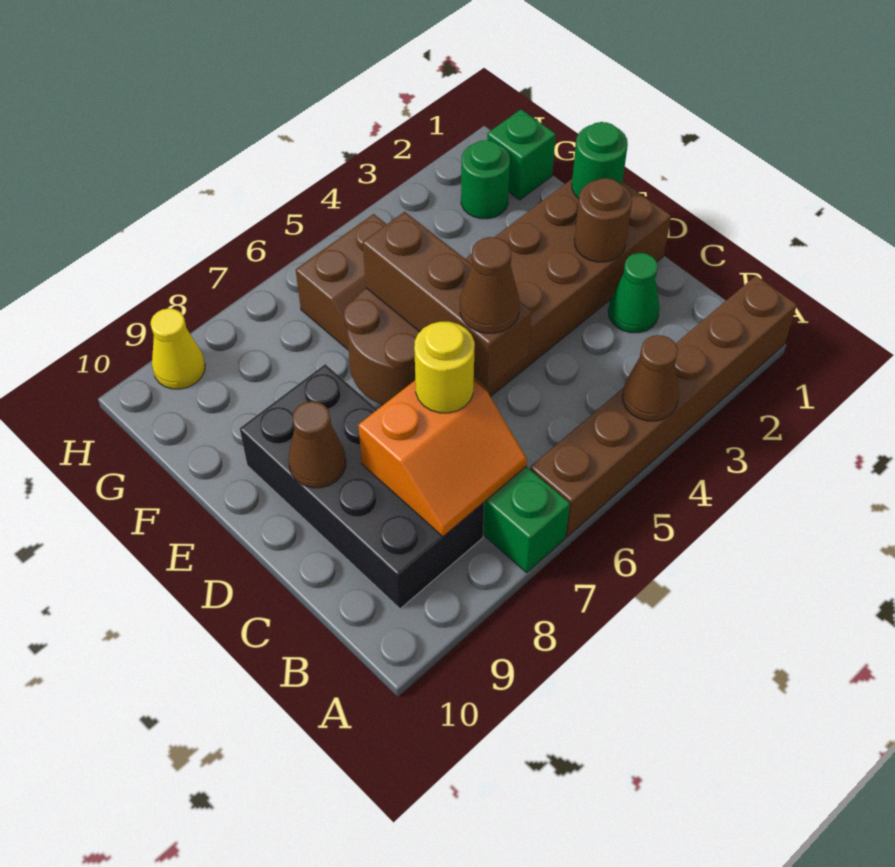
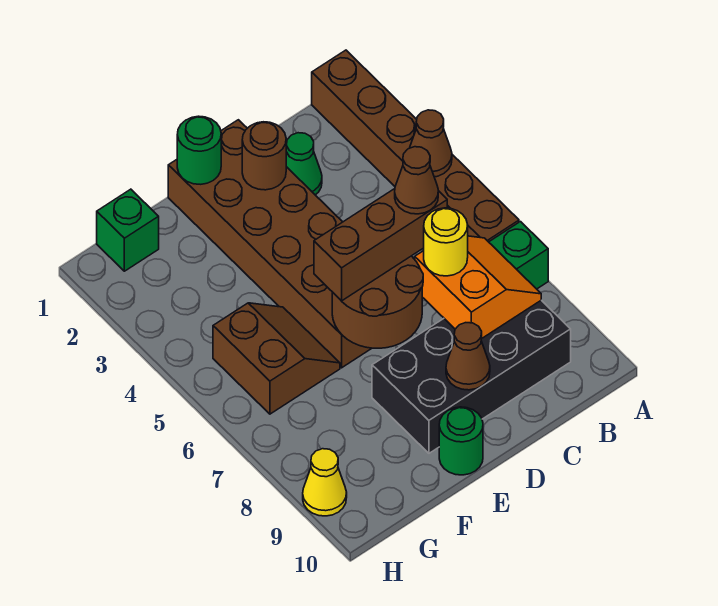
green 1x1 round brick [461,140,510,219] -> green 1x1 round brick moved to [439,407,483,475]

